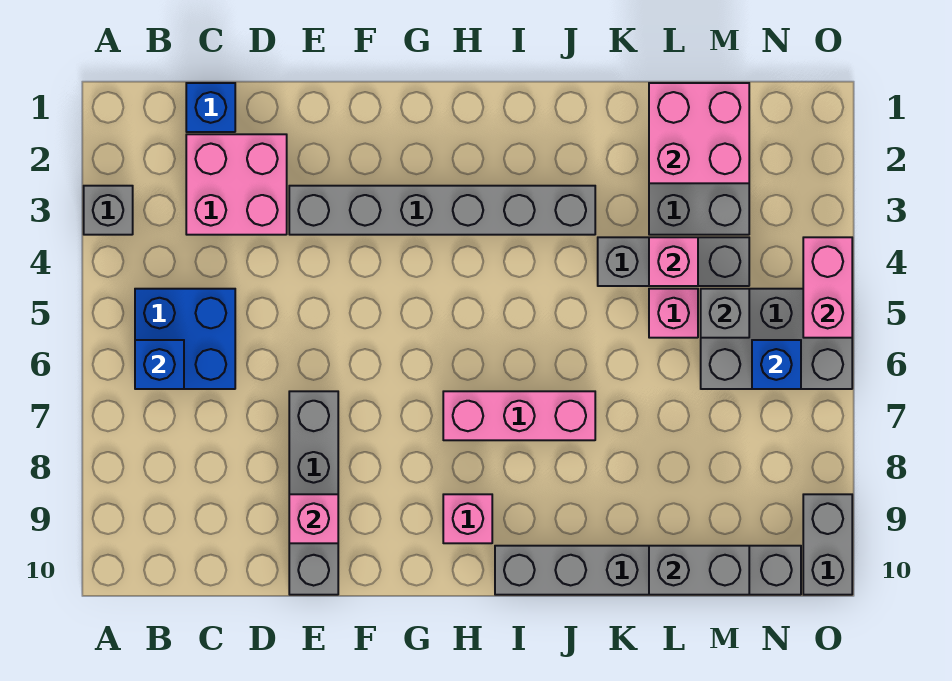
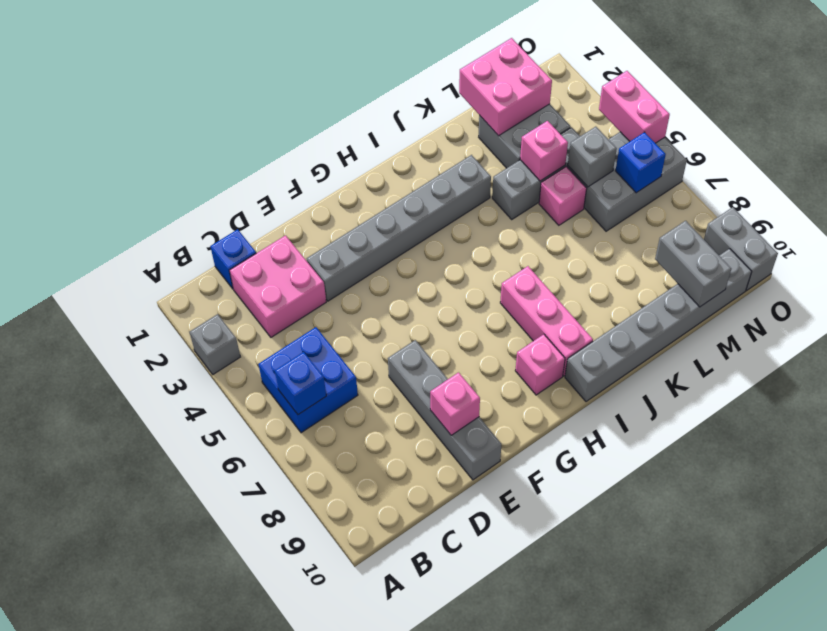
pink 1x3 brick [443,391,595,440] -> pink 1x3 brick turned to [500,266,593,376]
grey 1x2 brick [649,546,749,595] -> grey 1x2 brick turned to [655,221,731,307]

